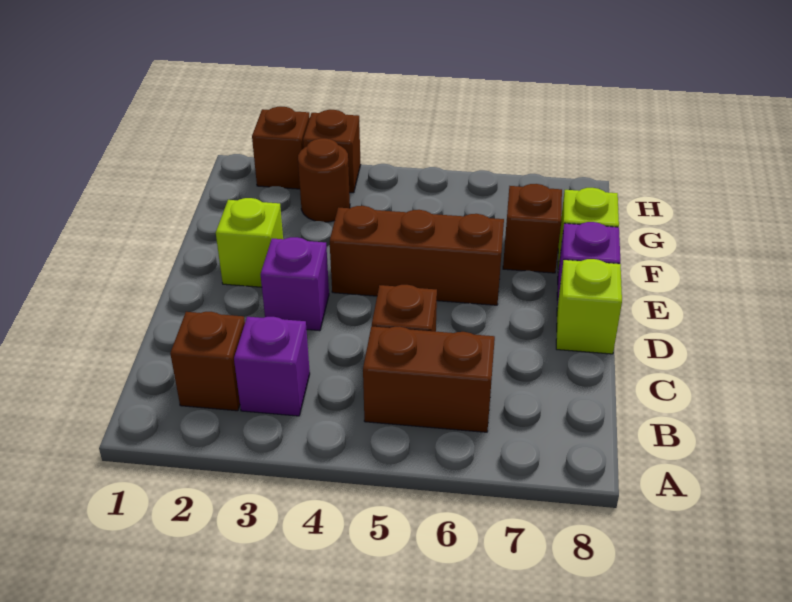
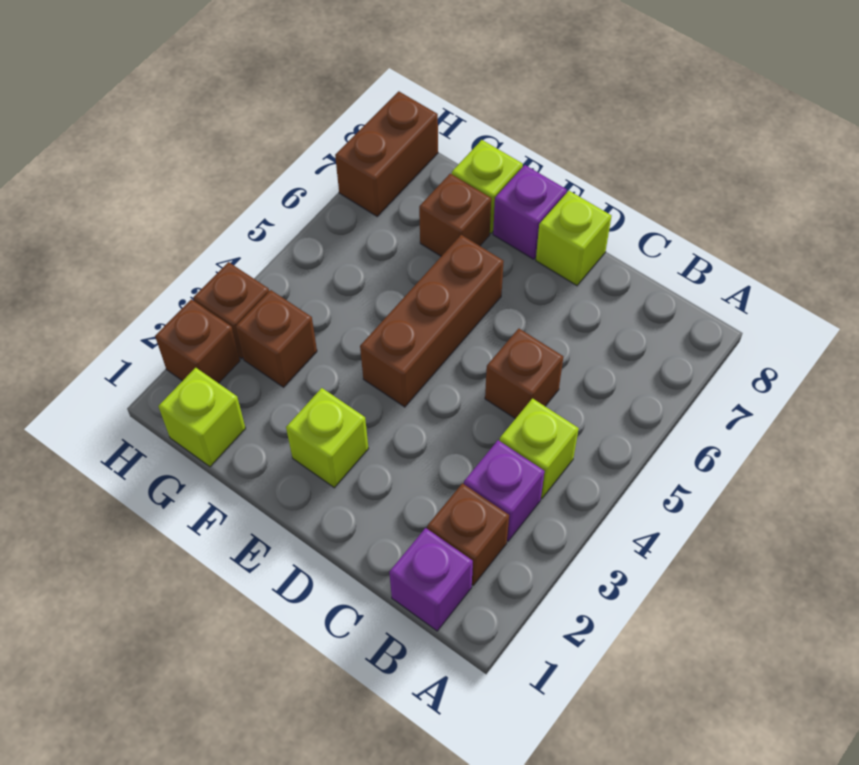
none -> lime 1x1 brick [499,399,579,499]
brown 1x2 brick [363,326,495,432] -> brown 1x2 brick moved to [335,91,438,216]
purple 1x1 brick [261,237,329,331] -> purple 1x1 brick moved to [389,528,473,631]
none -> lime 1x1 brick [159,368,246,467]
brown 1x1 round brick [298,138,350,222] -> brown 1x1 brick [236,290,317,387]

